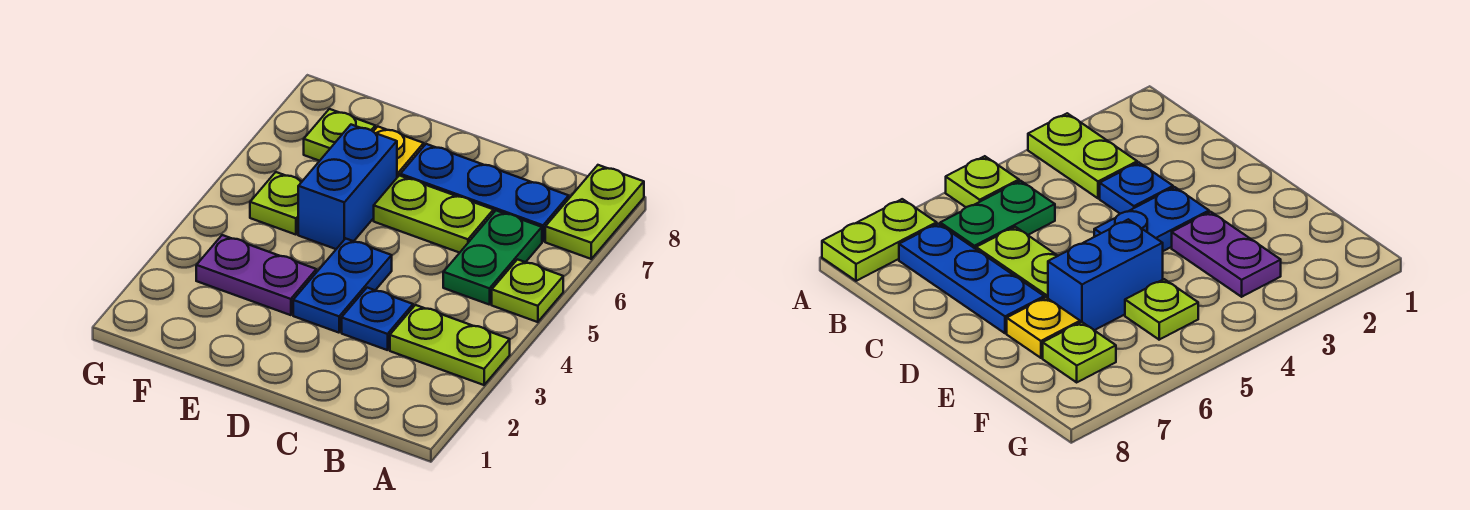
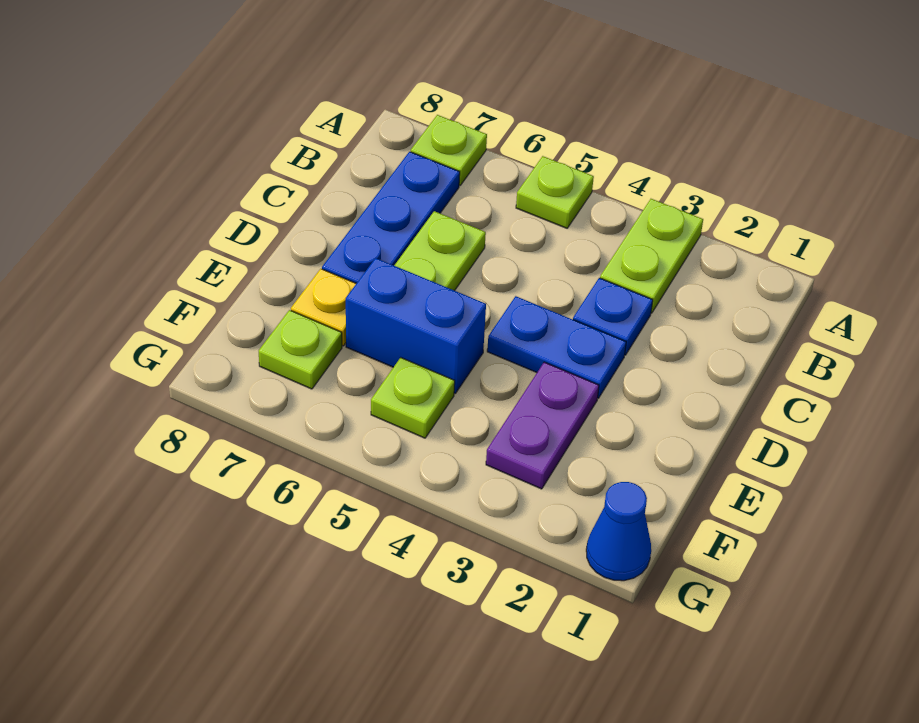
lime 1x2 plate [545,165,644,259] -> lime 1x1 plate [411,115,487,186]
green 1x2 plate [443,211,542,305] -> none
none -> blue 1x1 cone [586,482,651,581]

